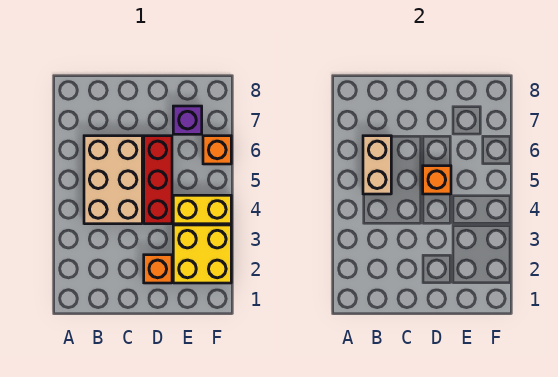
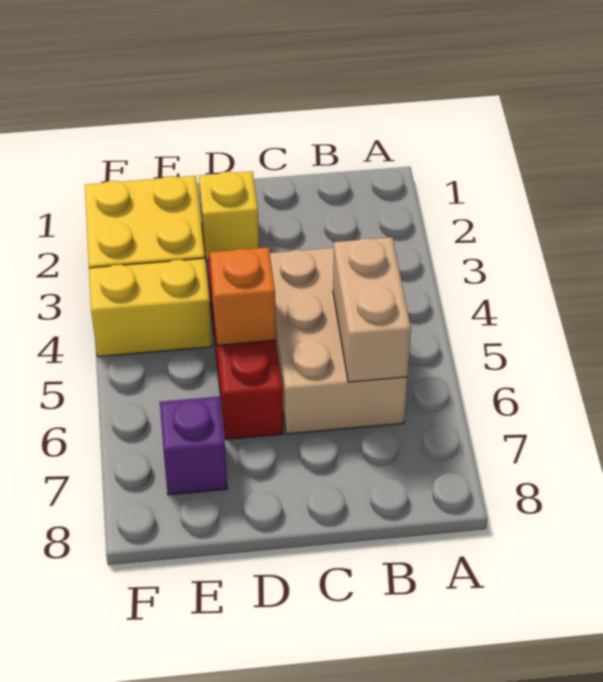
orange 1x1 brick [144,255,172,283] -> yellow 1x1 brick [199,171,259,261]
orange 1x1 brick [203,136,231,164] -> none

